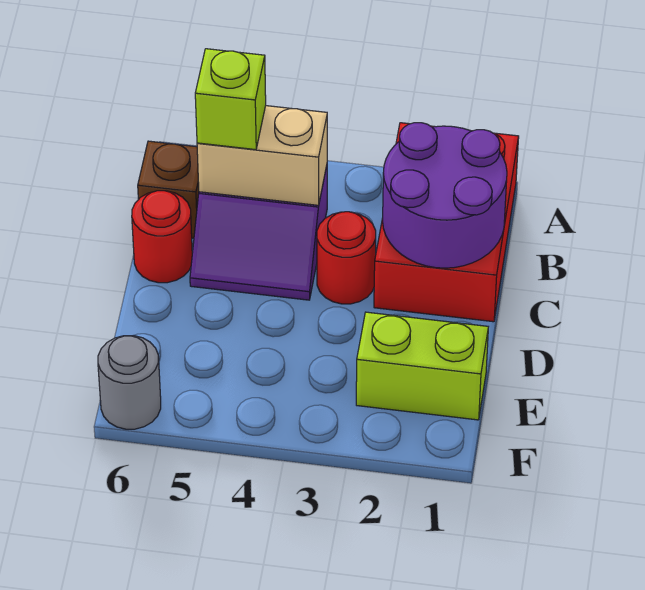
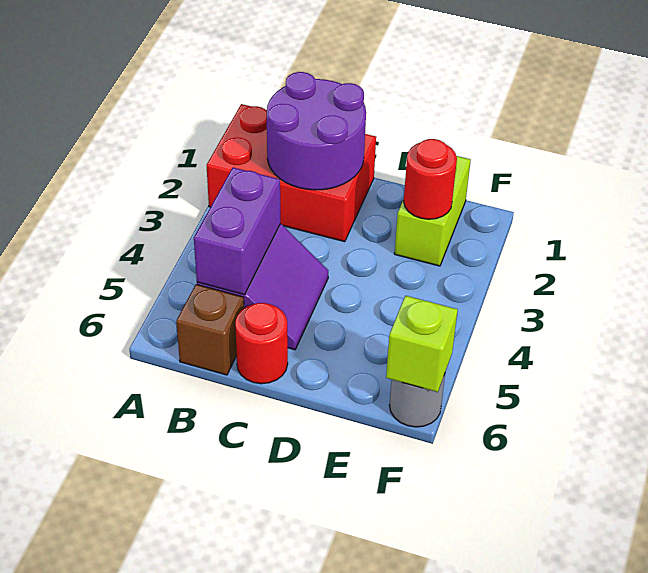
tan 1x2 brick [197,106,327,205] -> purple 1x2 brick [194,168,280,295]
lime 1x1 brick [195,49,266,150] -> lime 1x1 brick moved to [386,296,458,392]
red 1x1 round brick [317,212,376,304] -> red 1x1 round brick moved to [404,139,457,219]

